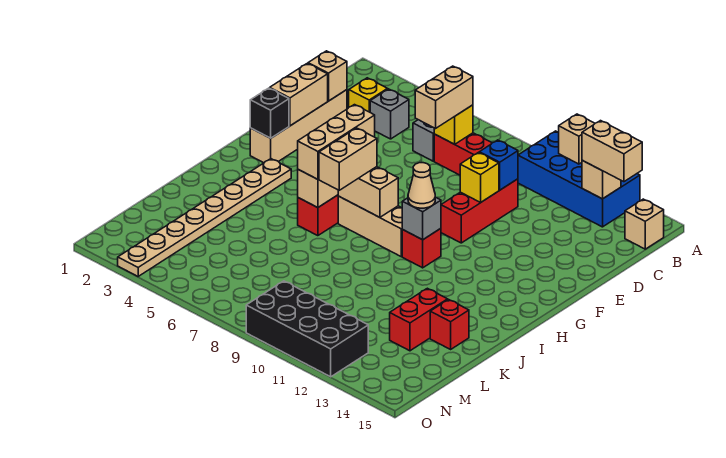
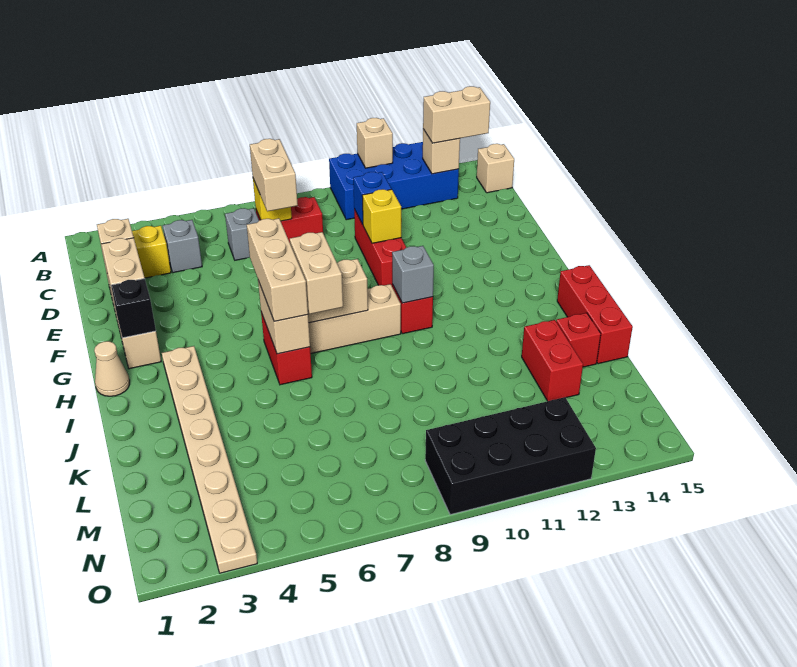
tan 1x1 cone [408,163,435,208] -> tan 1x1 cone moved to [94,341,130,396]
none -> red 1x3 brick [557,265,633,364]

